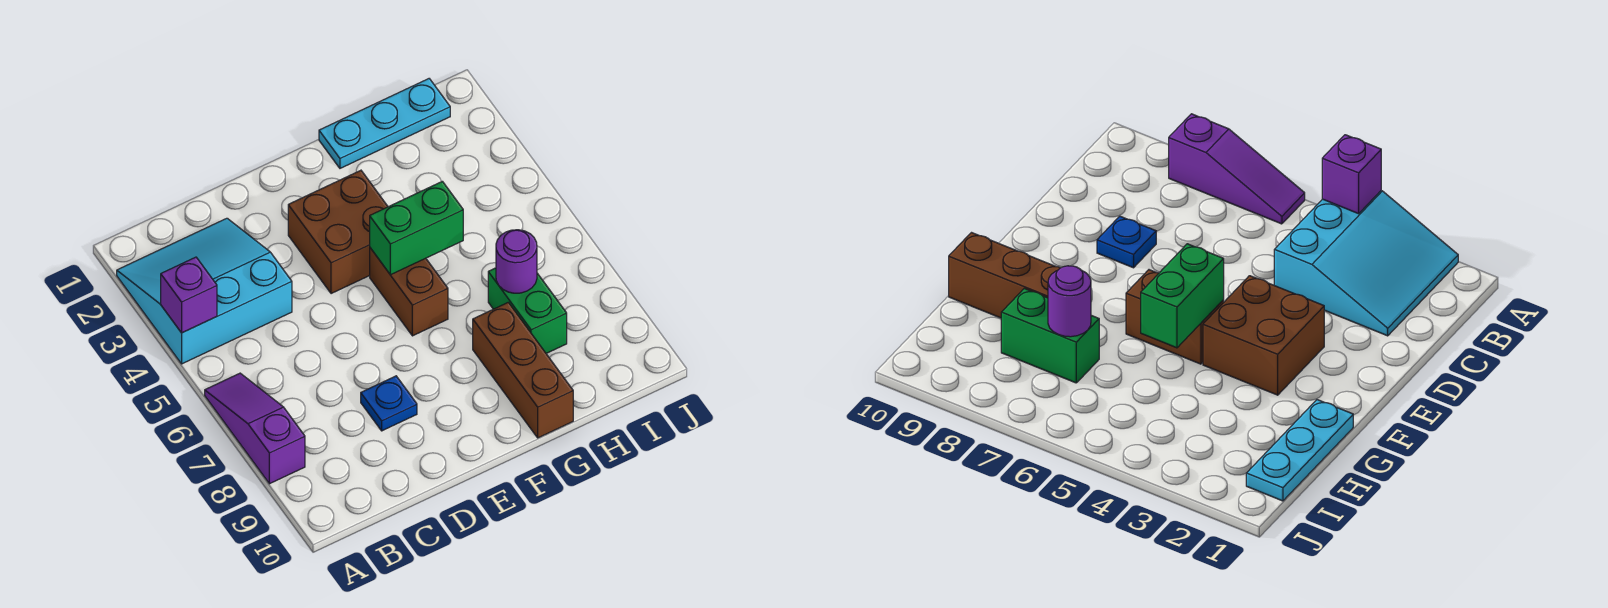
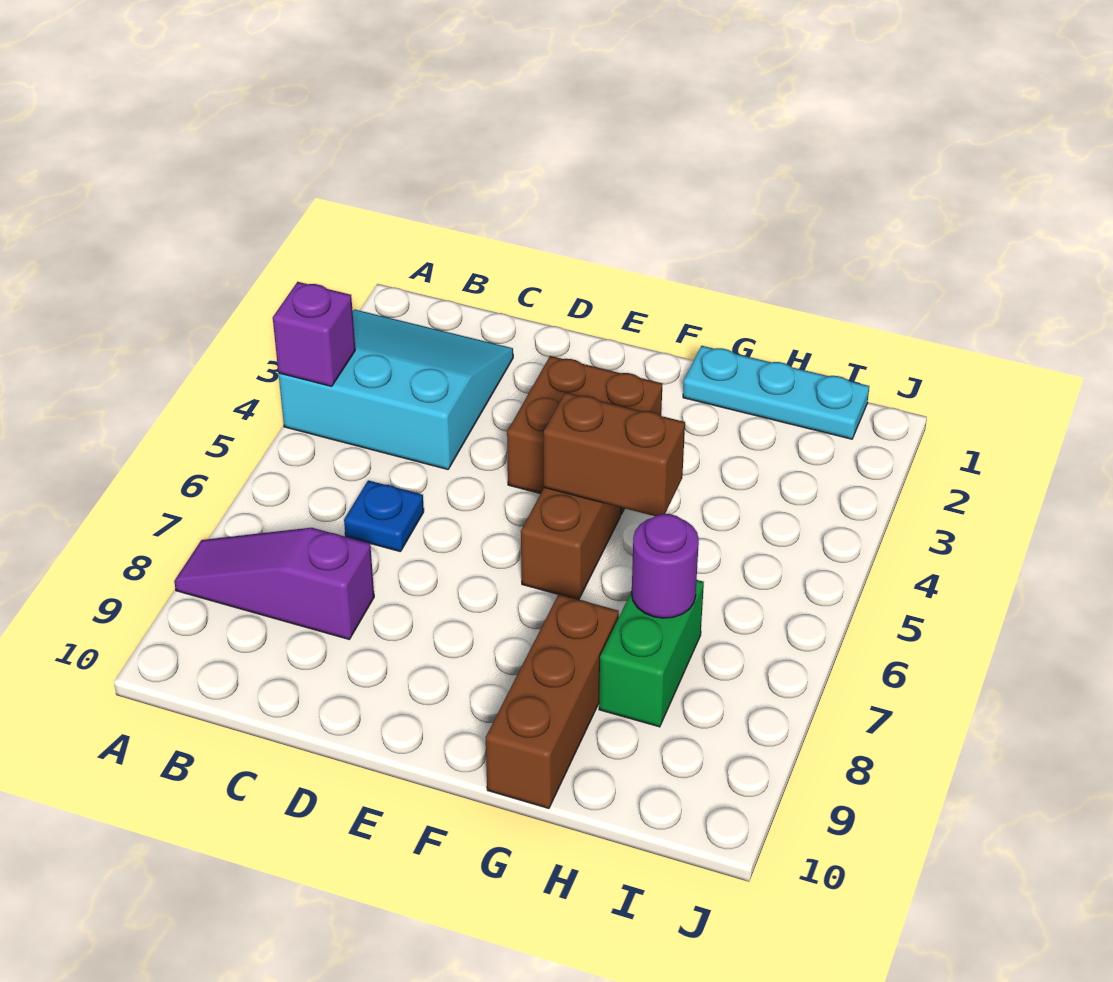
purple 1x3 slope [205,373,305,484] -> purple 1x3 slope turned to [174,528,374,639]
blue 1x1 plate [361,376,417,431] -> blue 1x1 plate moved to [344,480,424,552]
green 1x2 brick [370,181,463,275] -> brown 1x2 brick [544,392,685,516]

